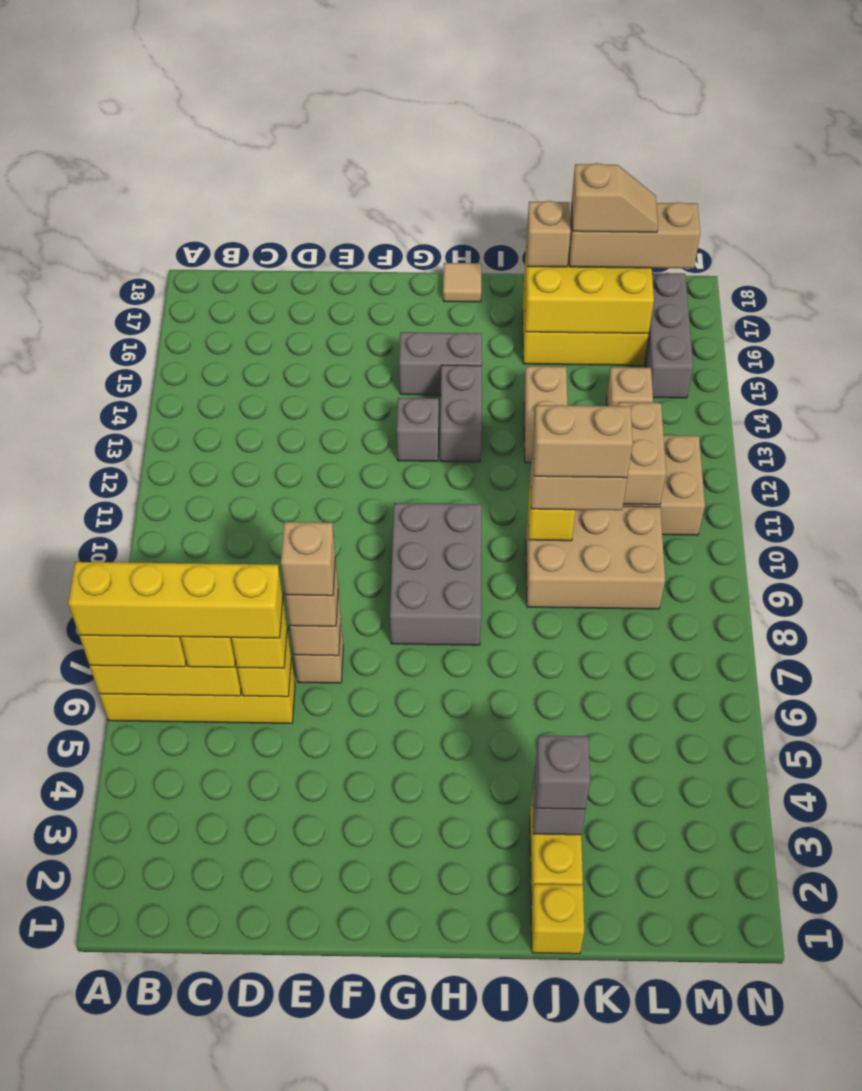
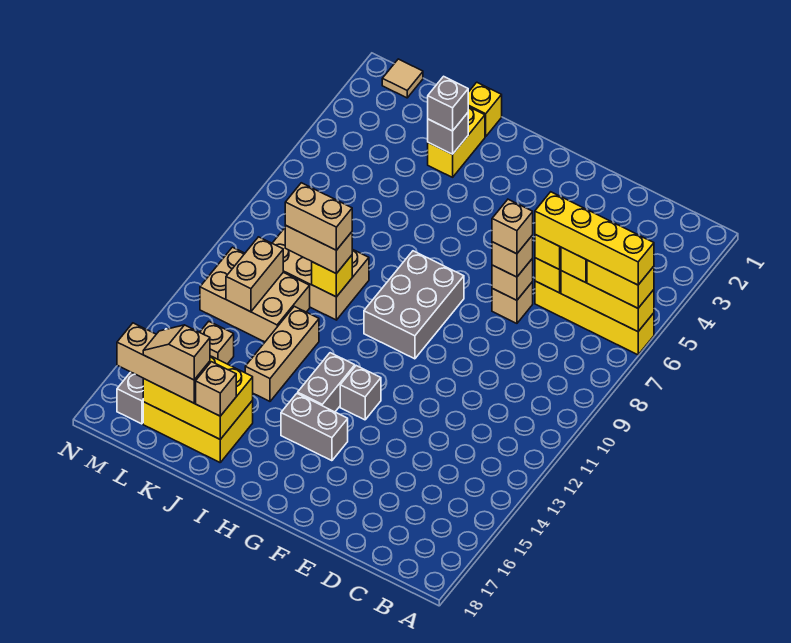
tan 1x1 tile [443,263,481,302] -> tan 1x1 tile moved to [382,59,423,98]
tan 1x2 brick [524,366,568,463] -> tan 1x3 brick [245,306,319,401]

